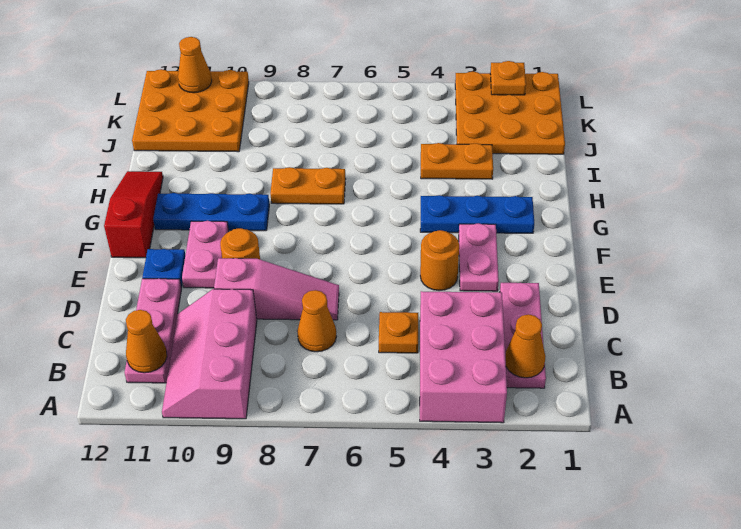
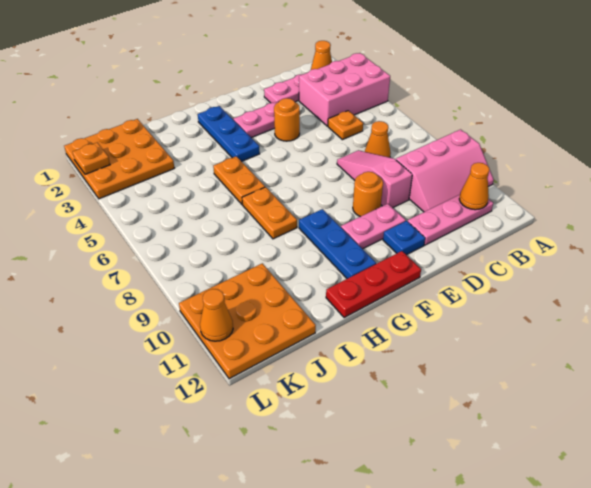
red 1x3 slope [104,171,163,258] -> red 1x3 plate [326,251,421,318]
orange 1x2 plate [421,143,493,179] -> orange 1x2 plate moved to [213,156,265,204]

